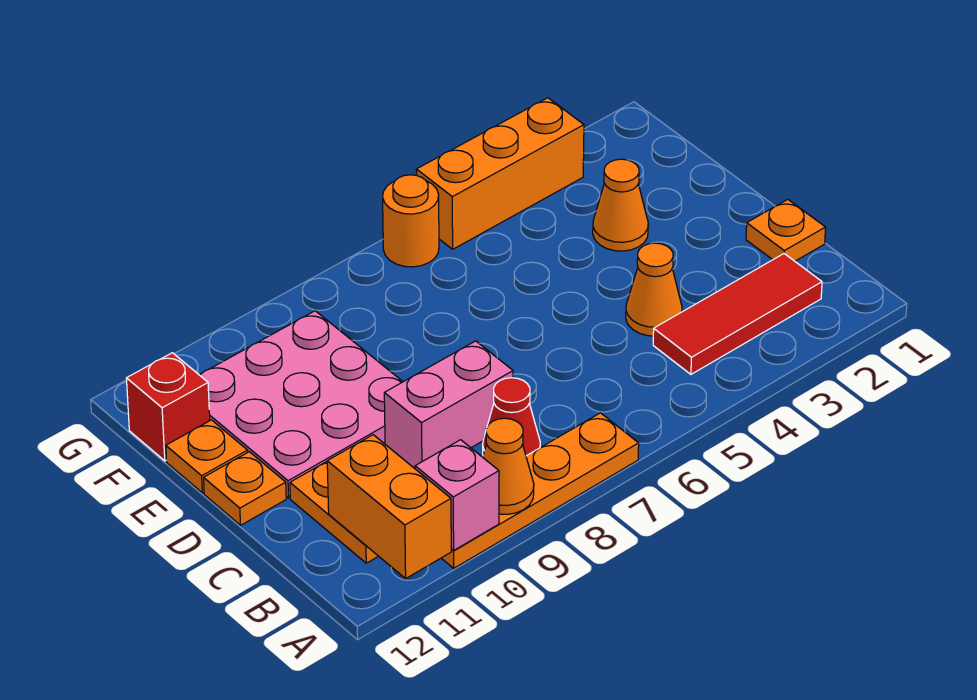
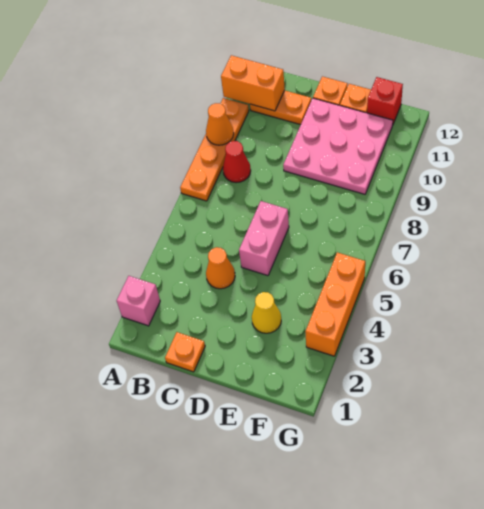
pink 1x1 brick [415,440,499,550] -> pink 1x1 brick moved to [117,276,160,326]
red 1x3 tile [653,254,822,374] -> none
pink 1x2 brick [384,341,513,468] -> pink 1x2 brick moved to [239,201,289,276]
orange 1x1 cone [593,159,648,251] -> yellow 1x1 cone [252,292,281,333]
orange 1x1 round brick [383,175,439,267] -> none

